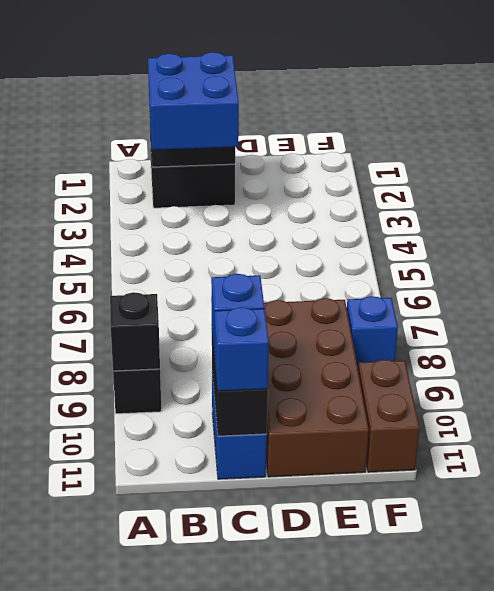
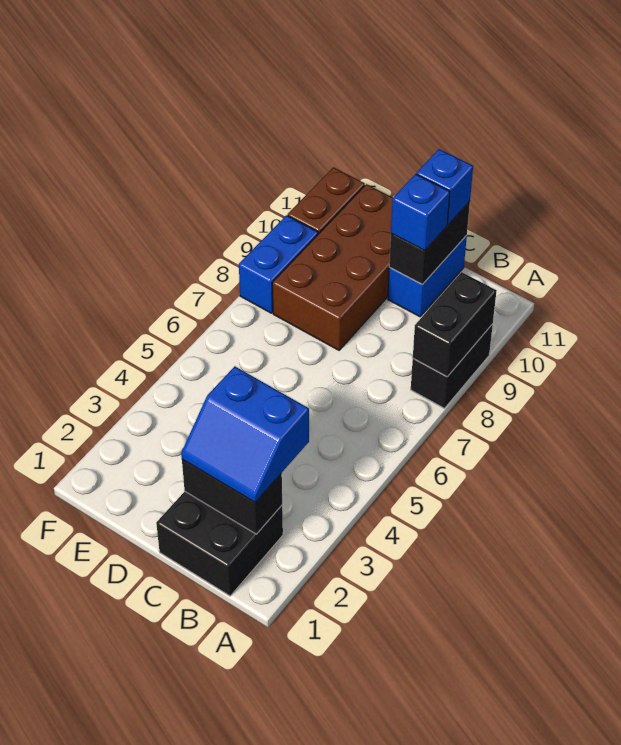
black 1x1 brick [110,292,160,371] -> black 1x2 brick [413,272,497,377]
blue 2x2 brick [148,52,239,150] -> blue 2x2 slope [181,366,309,502]
blue 1x1 brick [347,296,398,368] -> blue 1x2 brick [239,215,318,313]

